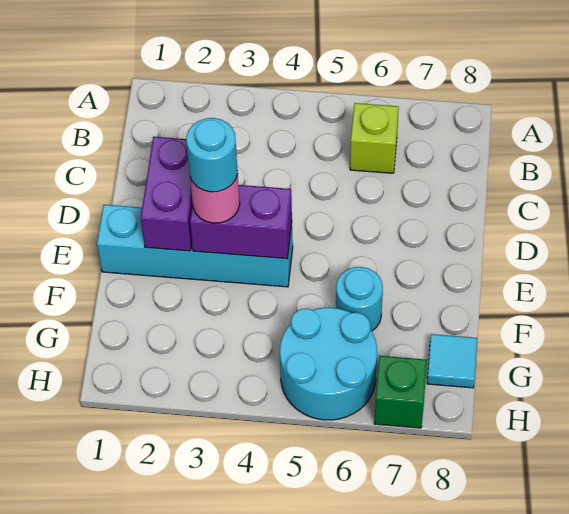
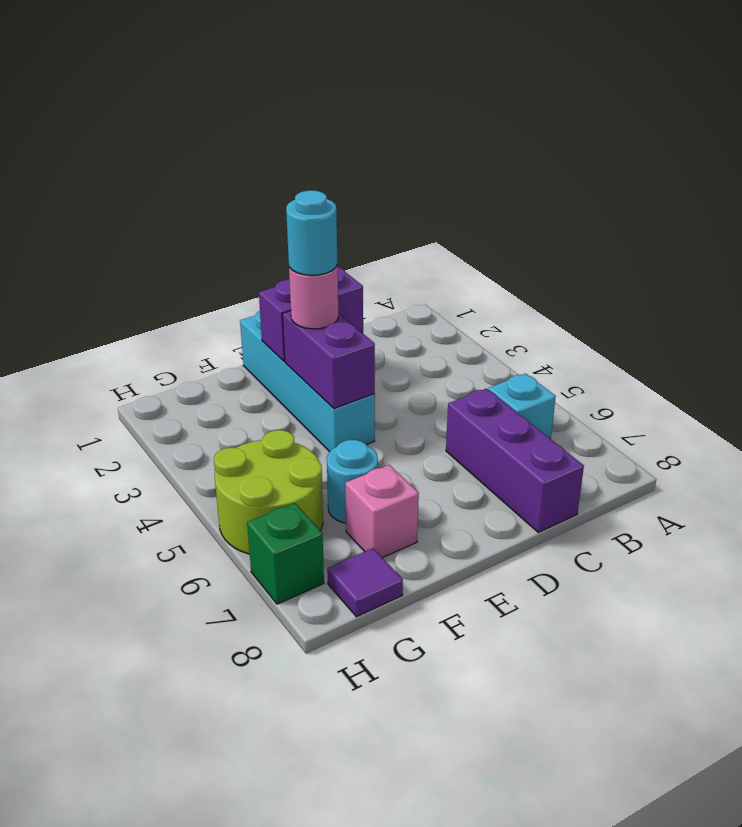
lime 1x1 brick [350,103,399,173] -> cyan 1x1 brick [488,374,556,439]
none -> purple 1x3 brick [446,389,584,532]
none -> pink 1x1 brick [345,465,419,558]
cyan 2x2 round brick [280,308,377,420] -> lime 2x2 round brick [214,430,323,554]
cyan 1x1 tile [427,334,477,388] -> purple 1x1 tile [327,548,403,617]

